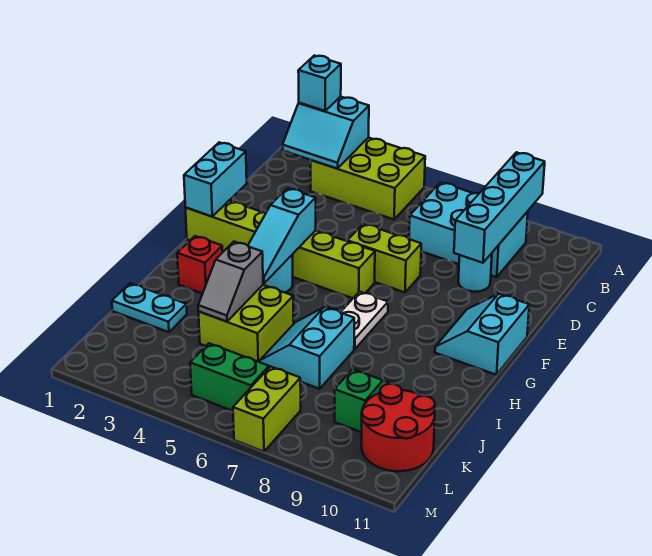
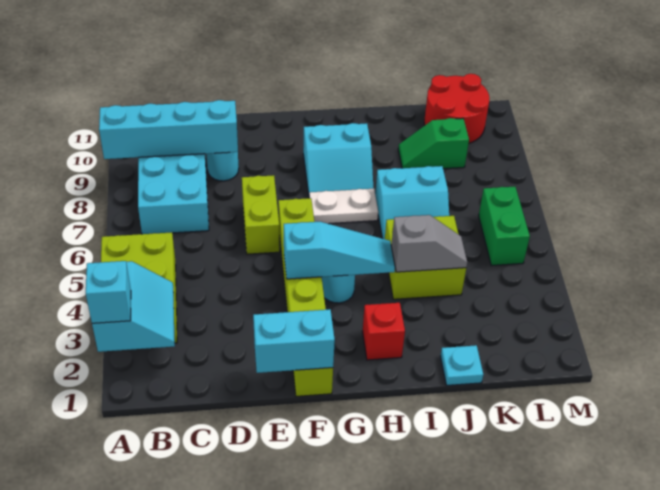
cyan 2x2 slope [435,294,529,375] -> cyan 2x2 slope moved to [303,123,374,195]
cyan 1x2 plate [112,283,187,332] -> cyan 1x1 plate [440,345,483,385]
lime 1x2 brick [233,367,301,452] -> none

